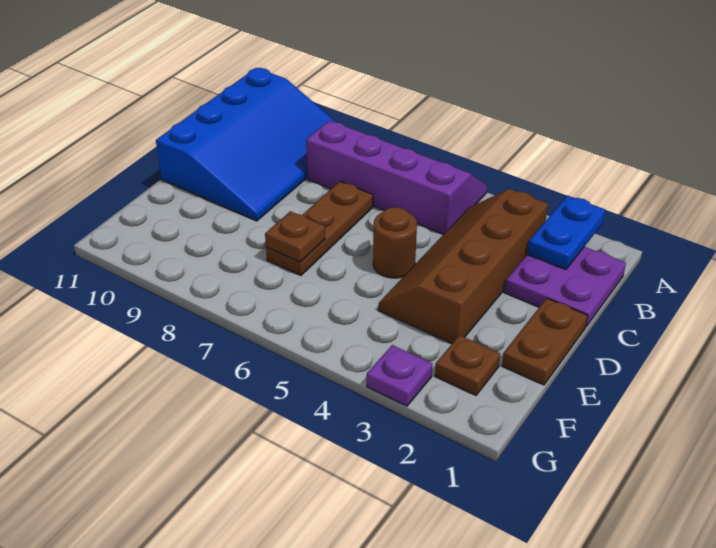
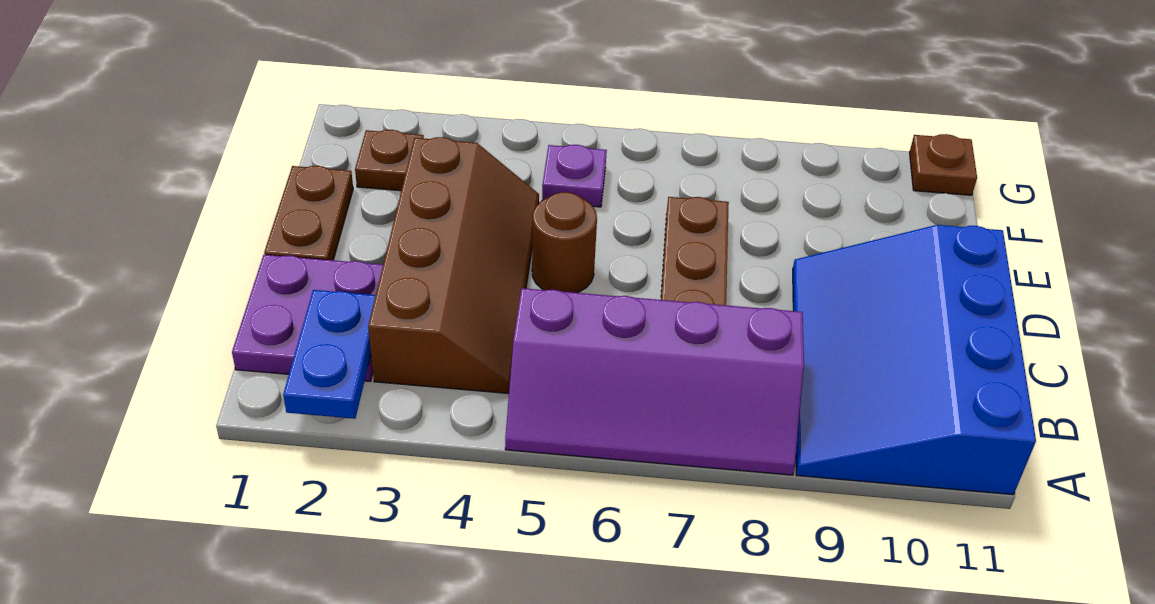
brown 1x1 plate [265,211,325,262] -> brown 1x1 plate moved to [910,134,977,195]
purple 1x1 plate [367,345,432,406] -> purple 1x1 plate moved to [542,145,607,207]

